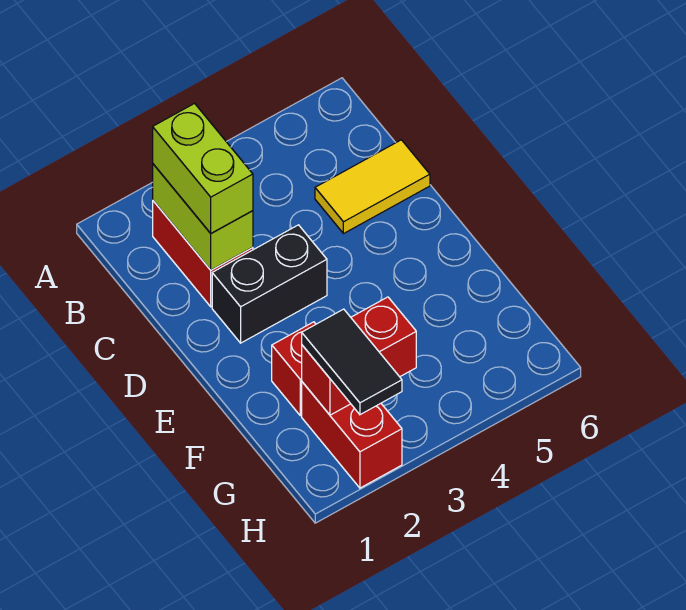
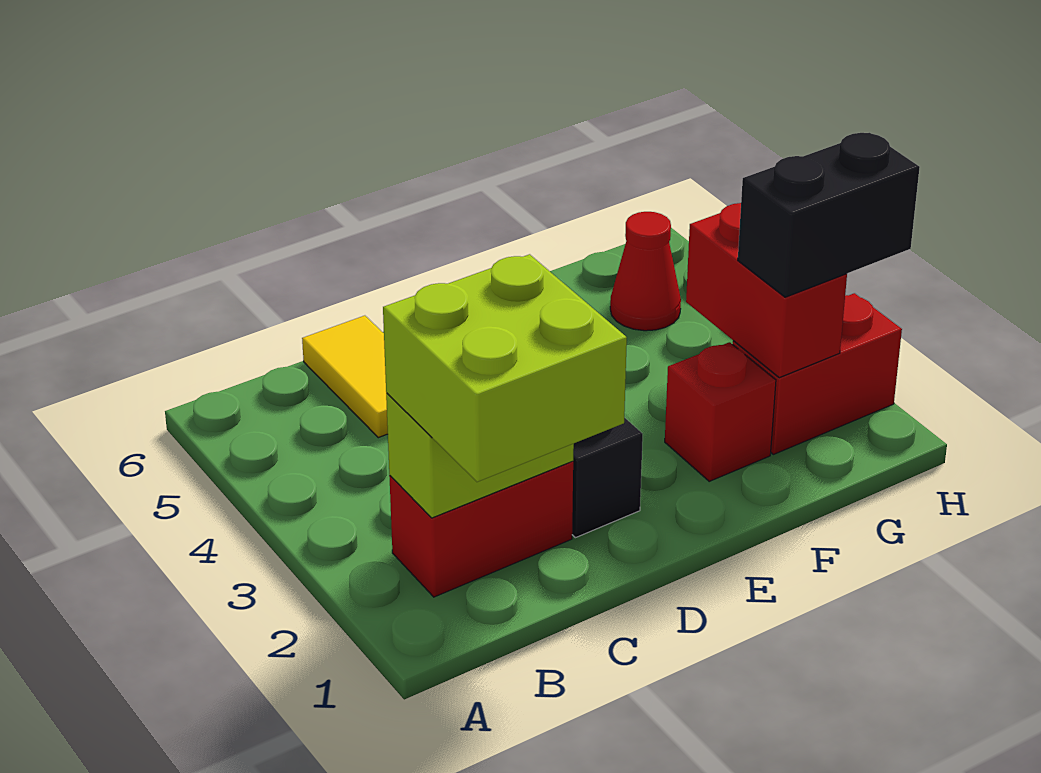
lime 1x2 brick [153,104,253,233] -> lime 2x2 brick [383,254,627,482]
black 1x2 tile [302,309,402,415] -> black 1x2 brick [738,133,920,297]
none -> red 1x1 cone [610,212,681,331]

